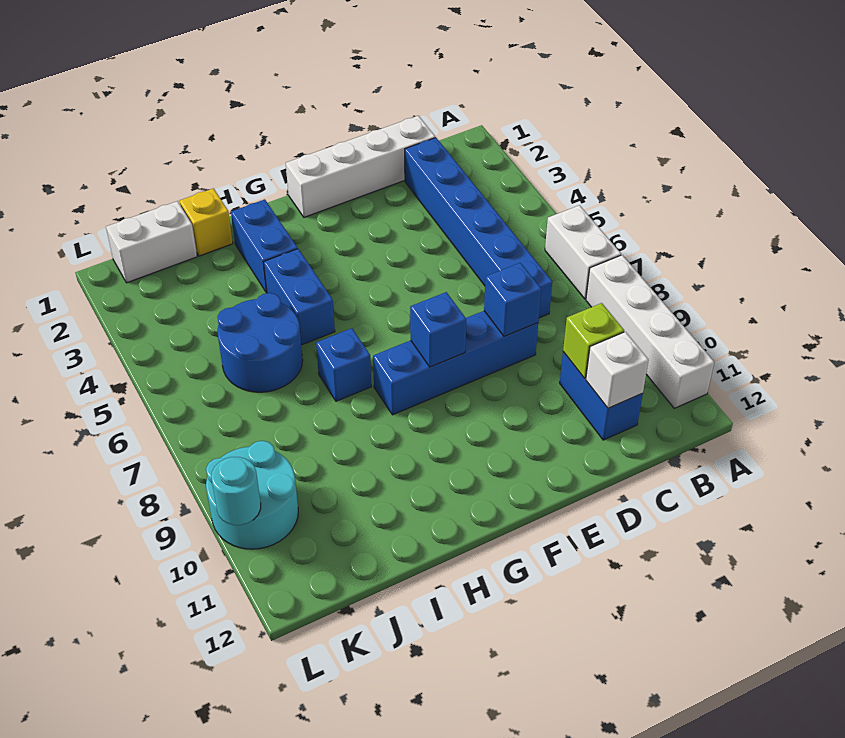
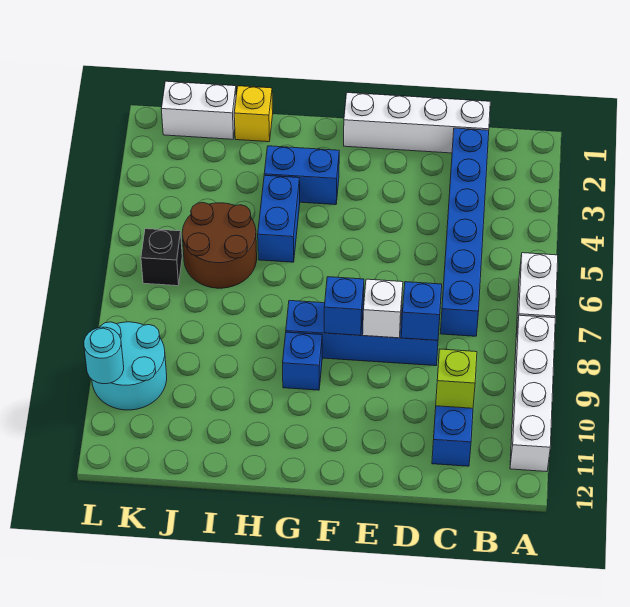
white 1x1 brick [586,332,649,408] -> white 1x1 brick moved to [363,279,403,338]
blue 1x2 brick [231,199,298,293] -> blue 1x2 brick turned to [264,146,339,205]
blue 1x1 brick [316,328,371,401] -> blue 1x1 brick moved to [283,332,322,390]
blue 2x2 round brick [218,293,303,392] -> brown 2x2 round brick [182,202,257,288]
none -> black 1x1 brick [141,229,182,286]

